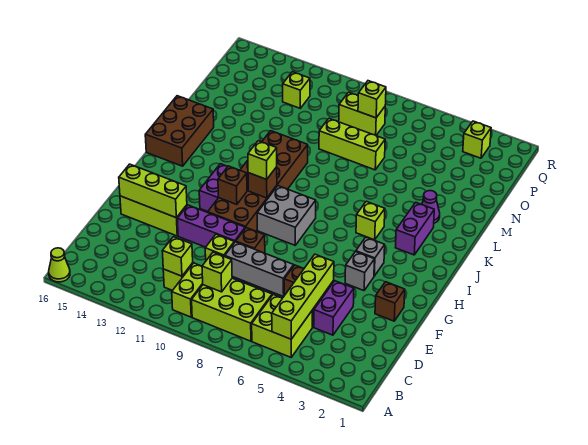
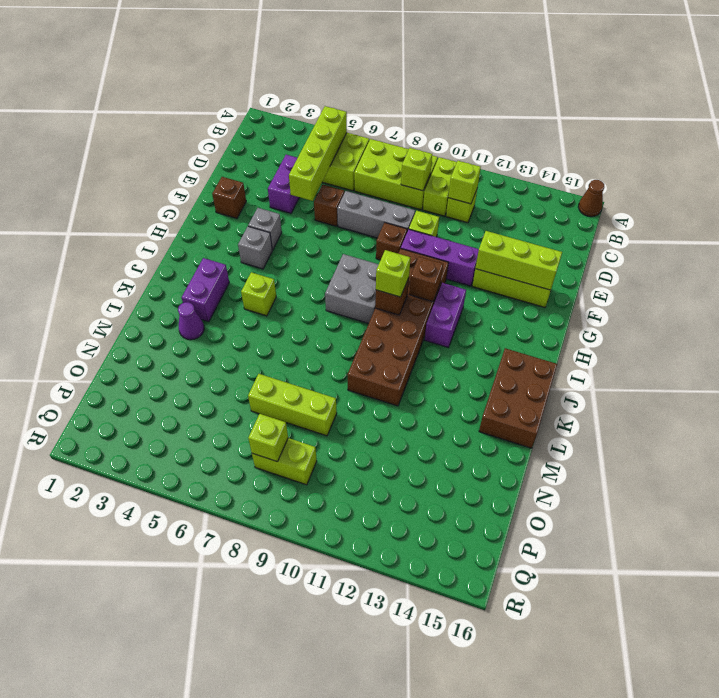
lime 1x1 cone [49,248,70,282] -> brown 1x1 cone [578,180,604,217]
lime 1x1 brick [283,72,310,108] -> none
lime 1x1 brick [463,121,491,158] -> none

